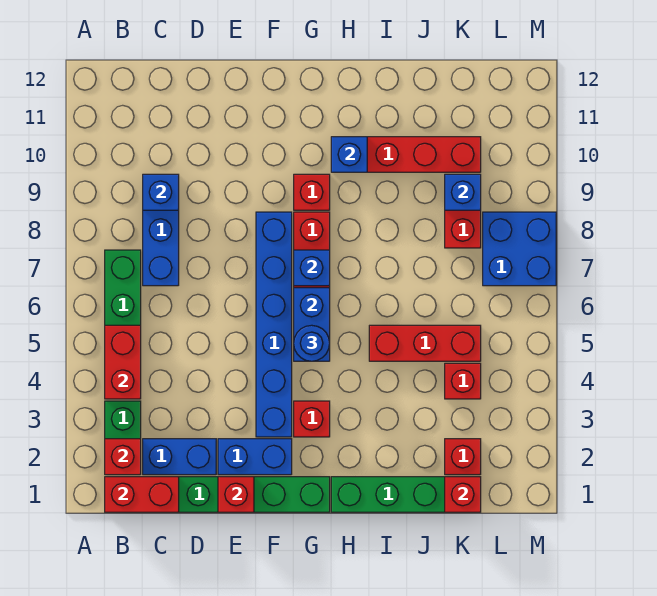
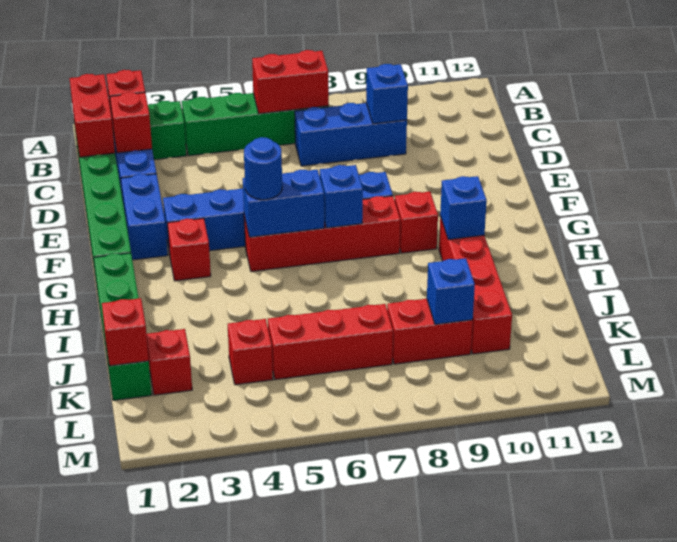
red 1x2 brick [105,325,141,399] -> red 1x2 brick moved to [252,50,329,114]
red 1x1 brick [218,477,254,512] -> red 1x1 brick moved to [110,92,152,153]
red 1x3 brick [369,325,481,361] -> red 1x3 brick turned to [268,304,393,380]
blue 2x2 brick [483,212,556,286] -> none

